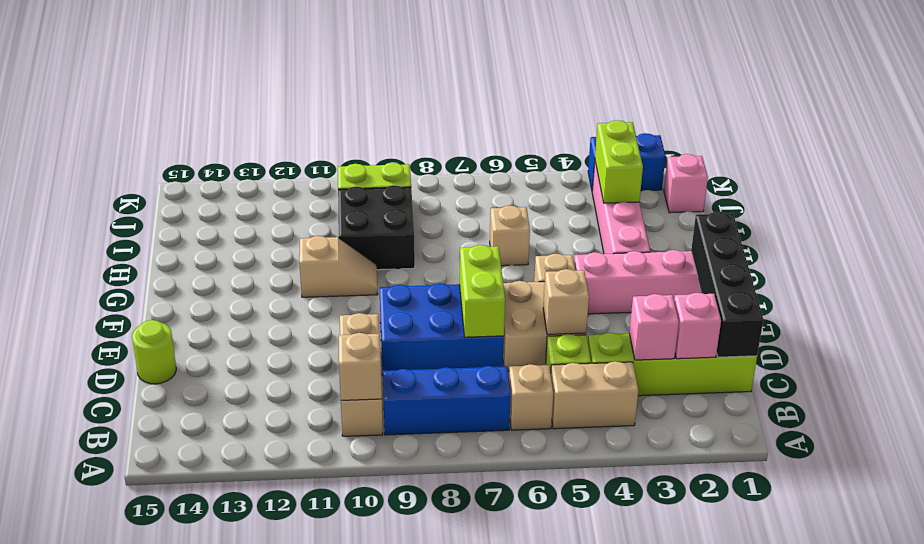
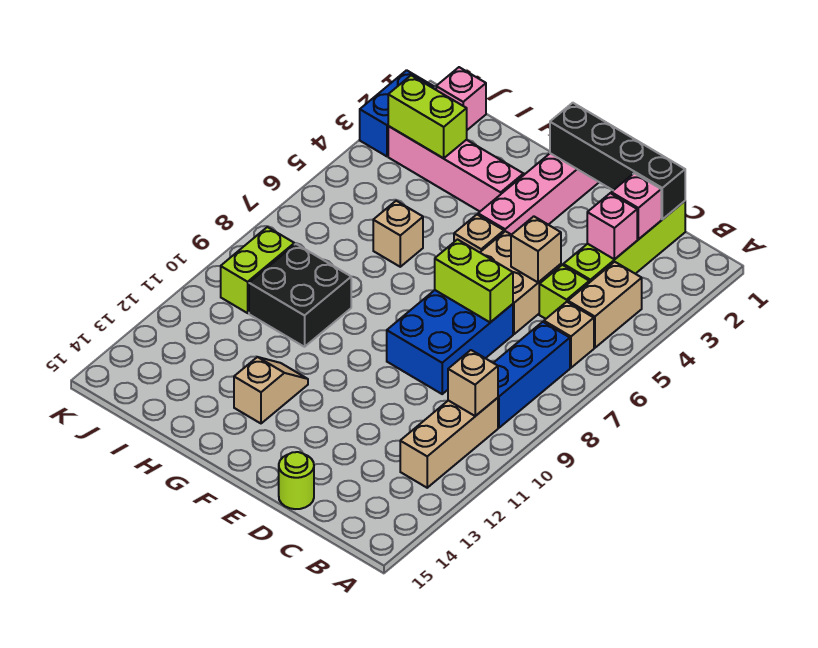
tan 1x3 brick [340,313,383,436] -> tan 1x3 brick turned to [400,398,498,488]
tan 1x2 slope [299,236,378,297] -> tan 1x2 slope moved to [234,357,308,423]

